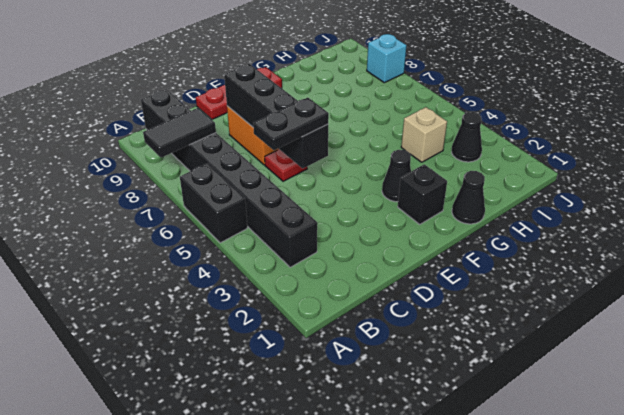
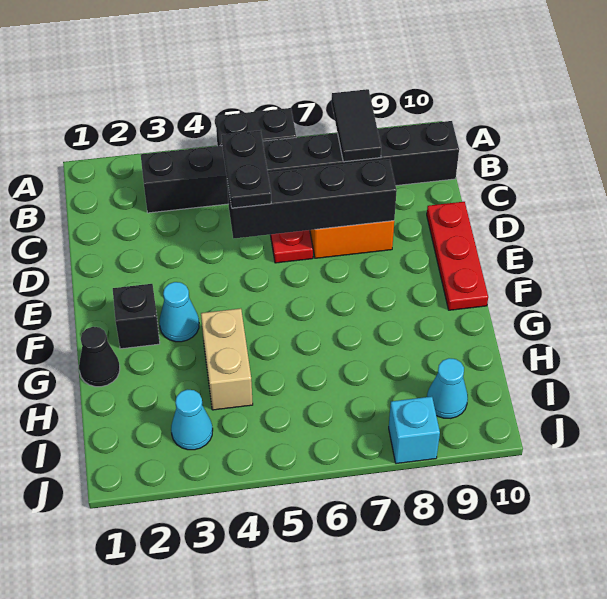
black 1x1 cone [382,150,411,202] -> cyan 1x1 cone [159,282,199,342]
tan 1x1 brick [401,107,447,162] -> tan 1x2 brick [201,308,253,410]
black 1x1 cone [452,112,482,162] -> cyan 1x1 cone [171,390,213,450]
none -> cyan 1x1 cone [427,358,468,418]

